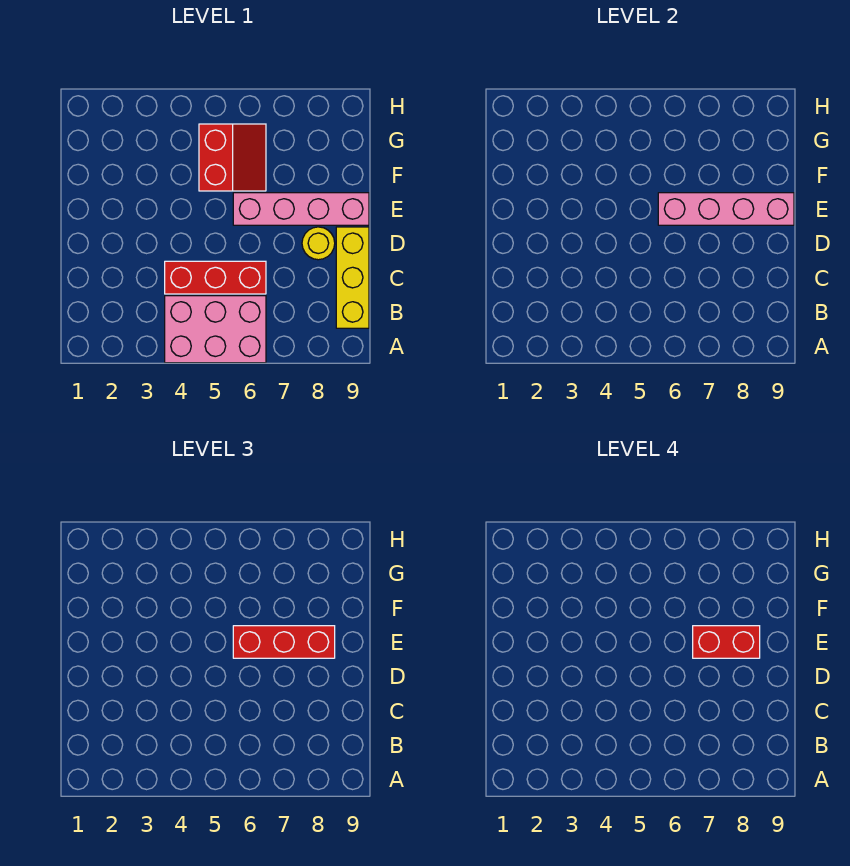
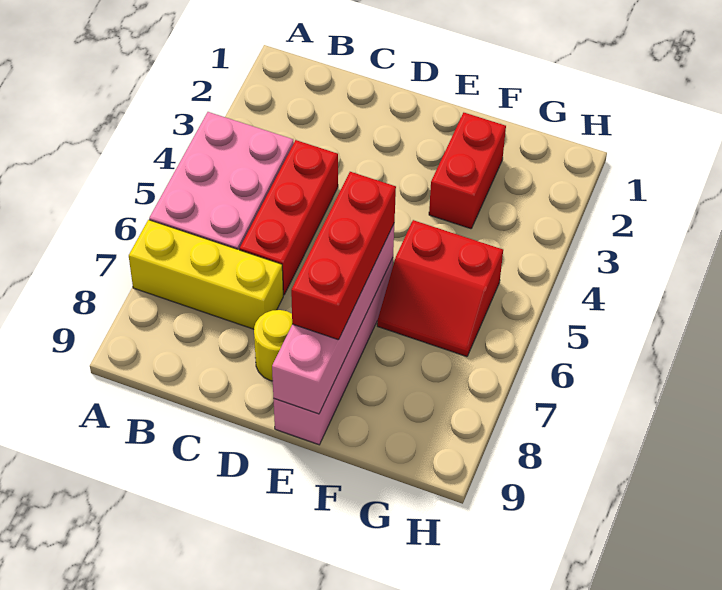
yellow 1x3 brick [336,227,369,328] -> yellow 1x3 brick moved to [129,220,283,329]
red 1x2 brick [693,626,760,658] -> red 1x2 brick moved to [429,113,506,229]

